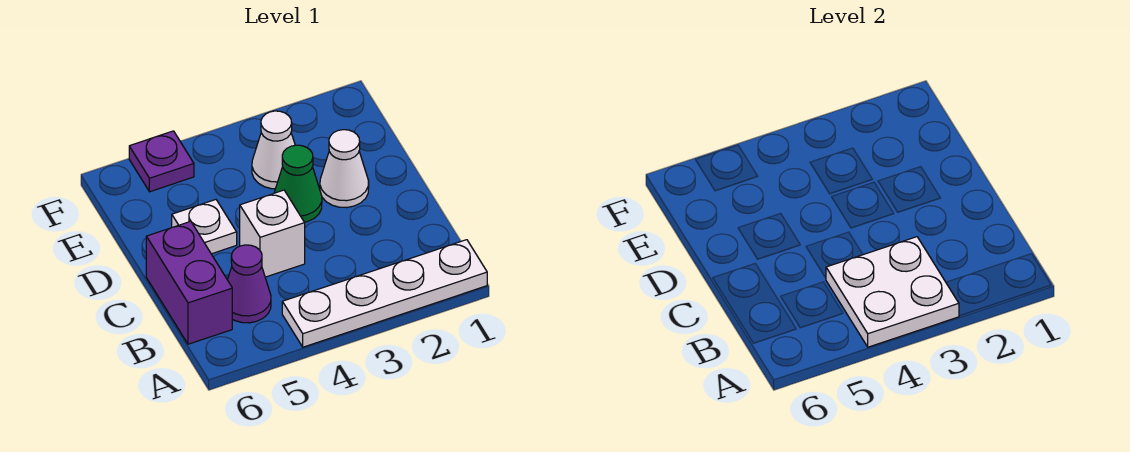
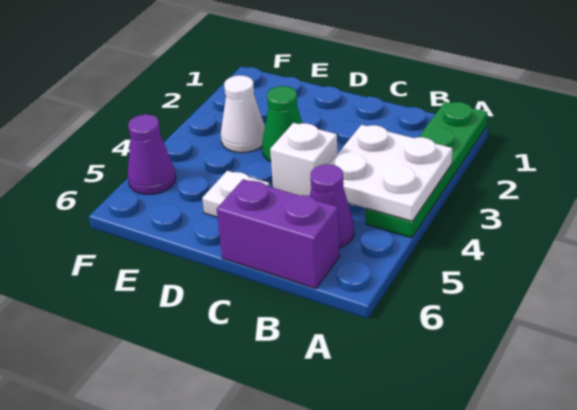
white 1x4 plate [282,240,487,347] -> green 1x4 plate [366,102,487,238]
white 1x1 cone [320,130,369,208] -> none
purple 1x1 plate [129,131,194,192] -> purple 1x1 cone [128,115,176,194]

